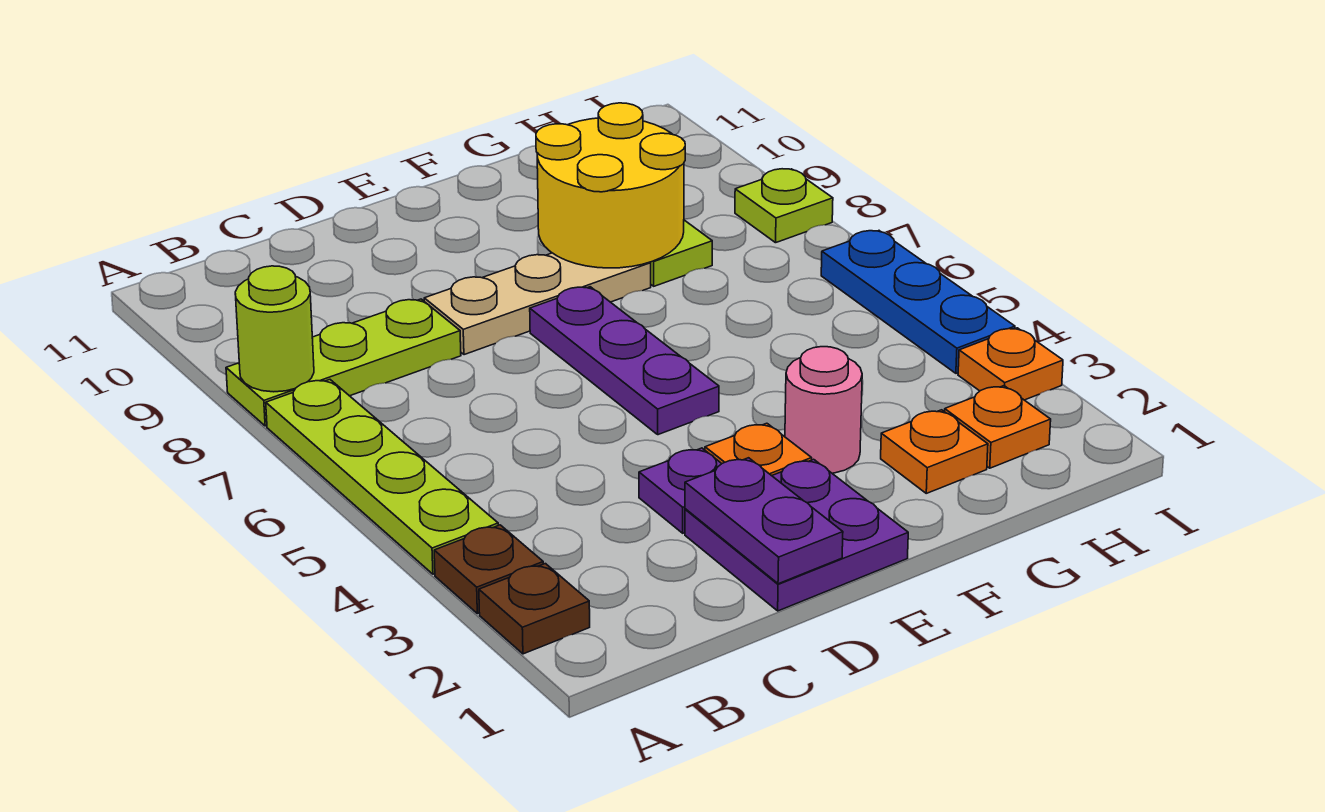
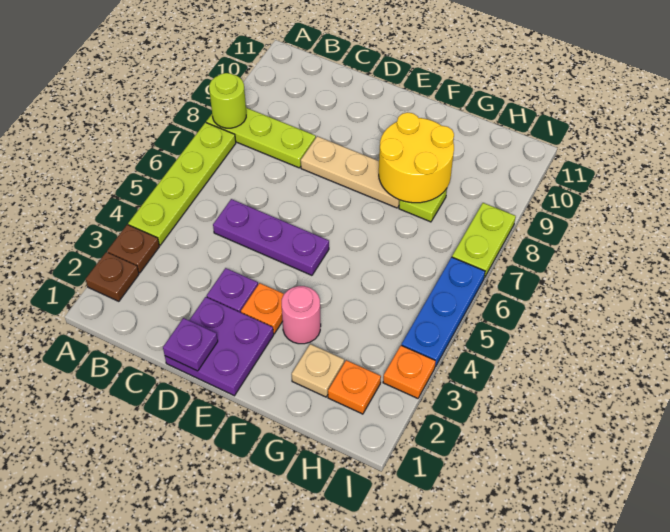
purple 1x2 plate [685,458,843,584] -> purple 1x1 plate [163,318,218,371]
purple 1x3 plate [530,287,719,435] -> purple 1x3 plate turned to [213,199,329,275]
orange 1x1 plate [881,410,988,493] -> tan 1x1 plate [292,344,344,397]
lime 1x1 plate [735,169,833,243] -> lime 1x2 plate [452,203,516,278]

